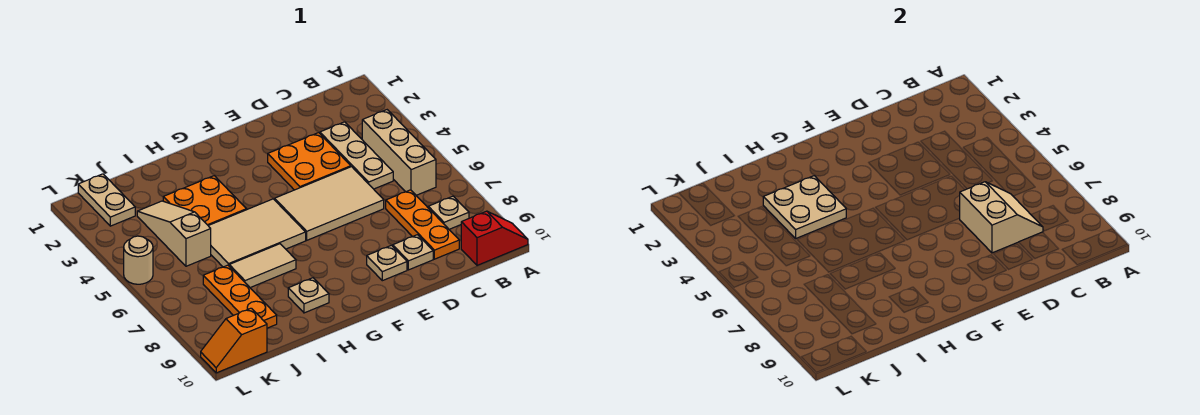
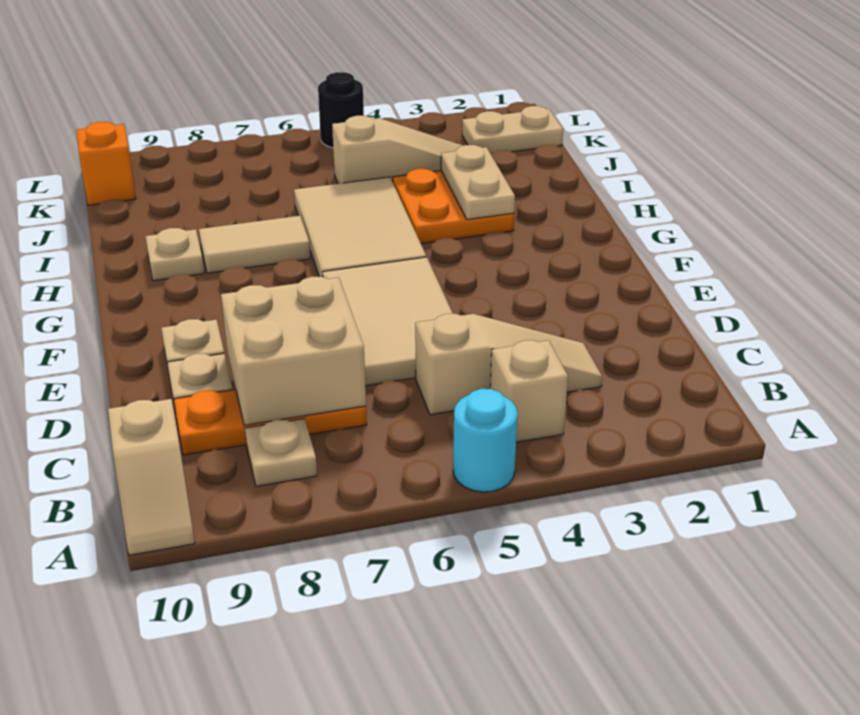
none -> cyan 1x1 round brick [453,389,518,492]
red 1x2 slope [461,211,528,265] -> tan 1x2 slope [108,399,195,555]
tan 1x3 brick [362,110,436,195] -> tan 1x1 brick [490,340,568,442]
tan 1x3 plate [320,122,393,189] -> tan 1x3 slope [415,314,602,415]
tan 2x2 slope [960,182,1043,253] -> tan 2x2 brick [221,277,366,425]
orange 2x2 plate [268,133,351,190] -> none
tan 2x2 plate [763,176,846,238] -> tan 1x2 plate [441,145,515,220]
tan 1x2 tile [229,244,296,288] -> tan 1x2 tile turned to [199,216,310,273]
orange 1x3 plate [203,265,277,328] -> none
tan 1x1 round brick [124,236,153,284] -> black 1x1 round brick [318,72,364,148]

